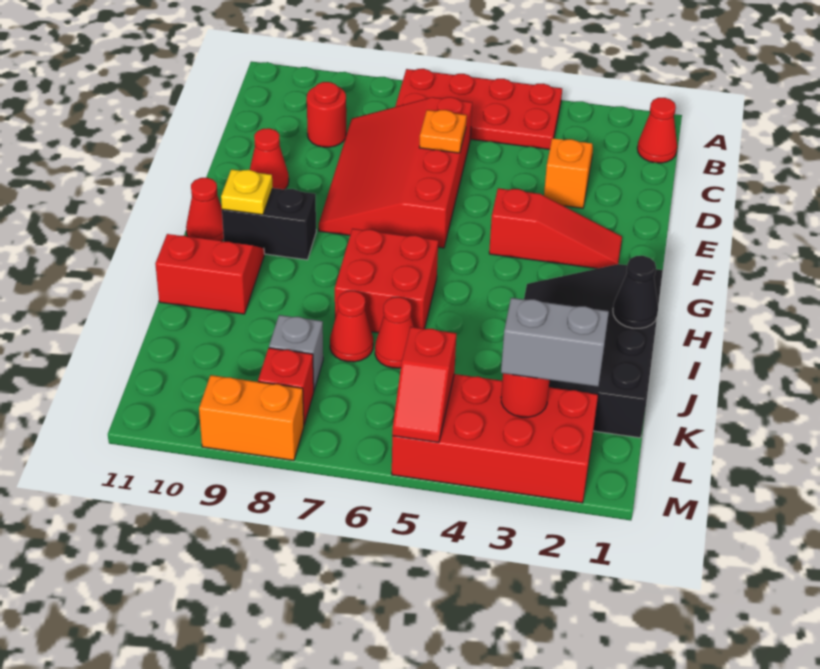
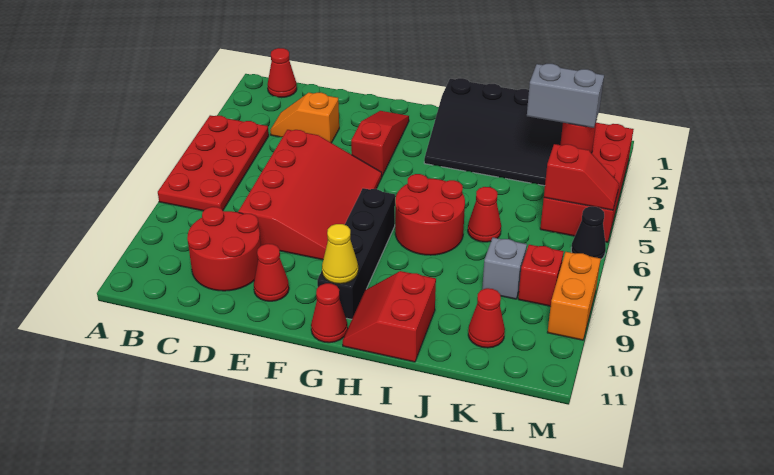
red 3x4 slope [319,97,472,248] -> red 3x4 slope turned to [238,130,382,260]
red 1x1 round brick [307,82,346,147] -> red 2x2 round brick [187,207,261,291]
orange 1x1 plate [419,110,467,153] -> none
black 1x2 brick [222,188,316,260] -> black 1x4 brick [317,188,395,319]
yellow 1x1 plate [221,169,273,215] -> yellow 1x1 cone [322,224,358,284]
red 2x2 brick [335,229,438,333] -> red 2x2 round brick [395,174,465,255]
black 1x1 cone [613,256,658,328] -> black 1x1 cone moved to [571,207,606,259]
red 1x1 cone [330,291,373,362] -> red 1x1 cone moved to [468,288,505,348]
grey 1x2 brick [501,298,609,387] -> grey 1x2 brick turned to [527,64,604,128]

